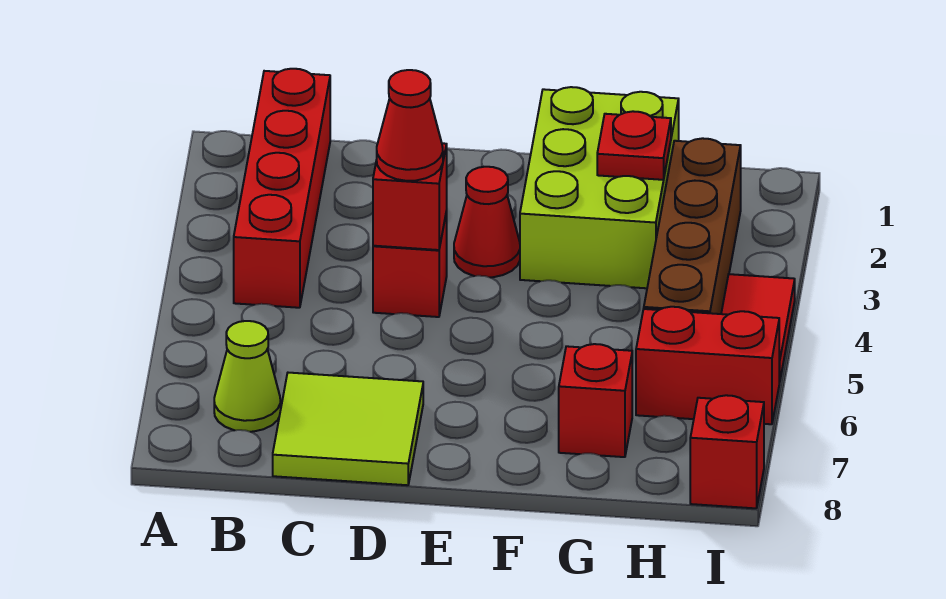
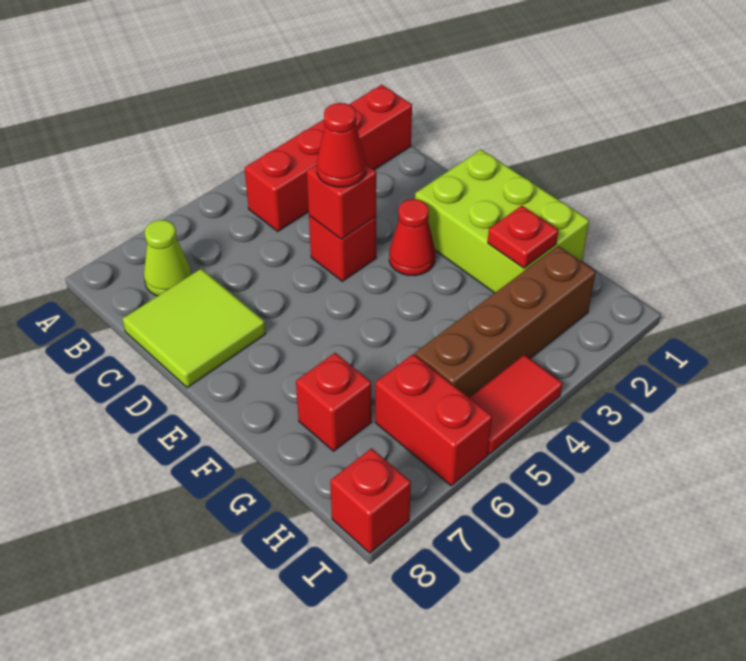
lime 2x3 brick [520,87,679,288] -> lime 2x3 brick turned to [415,150,589,293]

